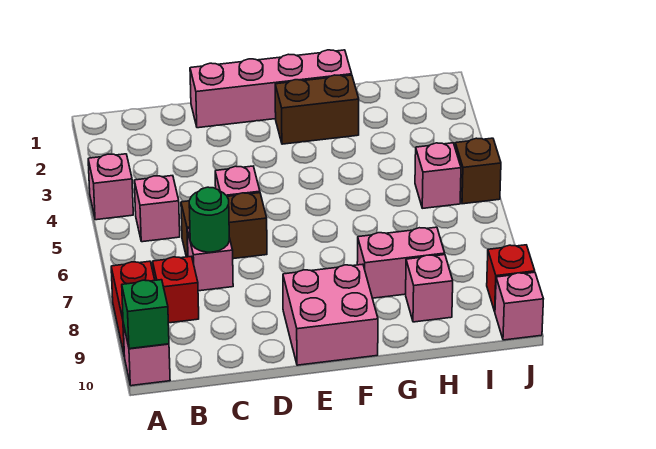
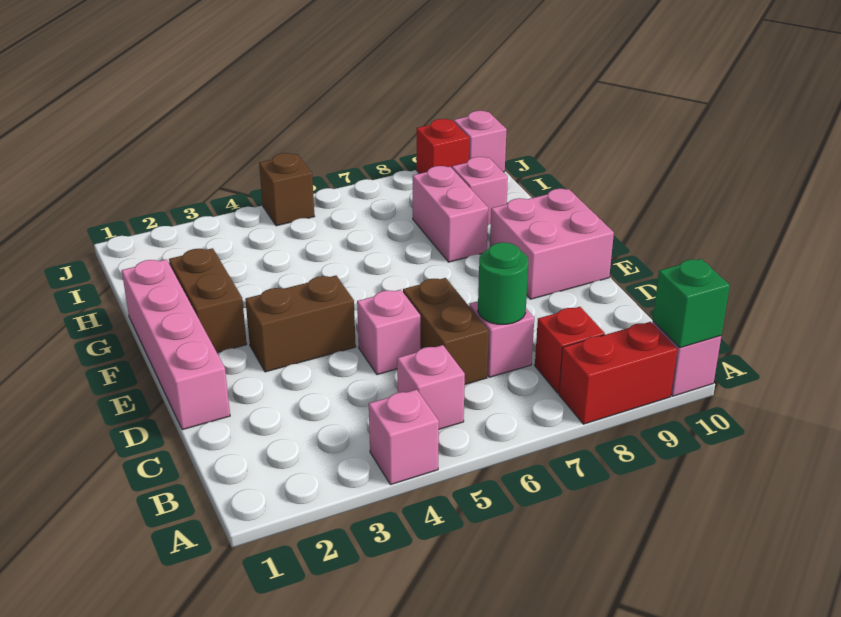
none -> brown 1x2 brick [245,276,356,372]
pink 1x1 brick [415,143,461,208] -> none

